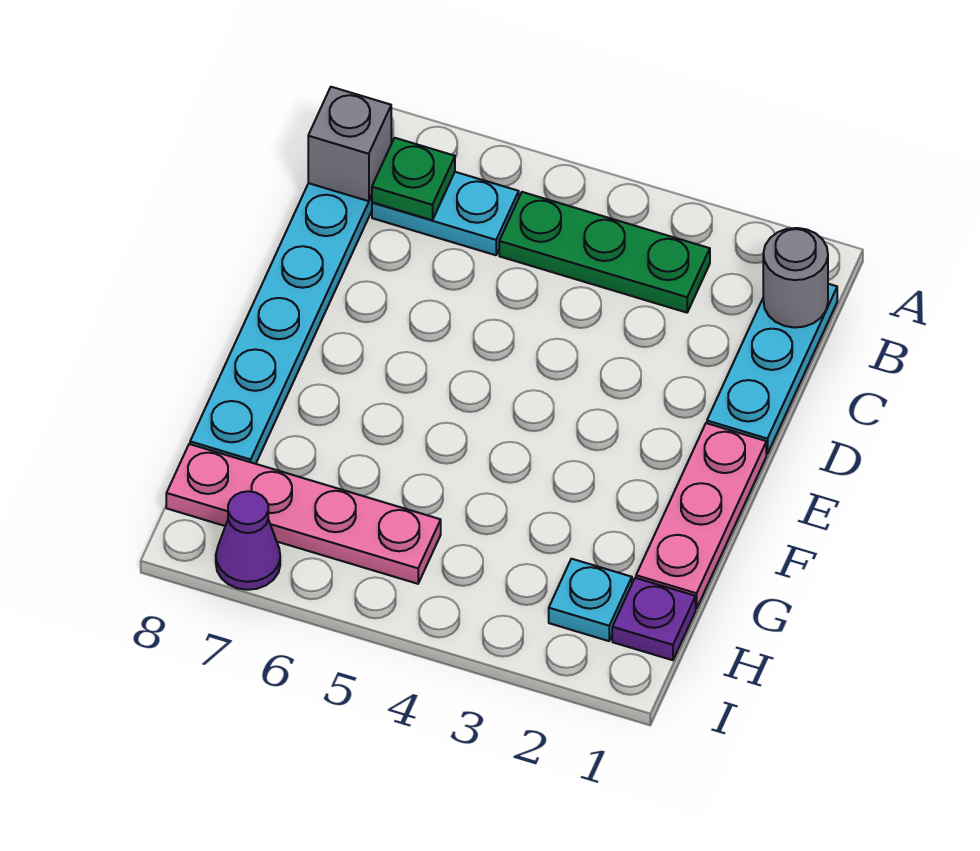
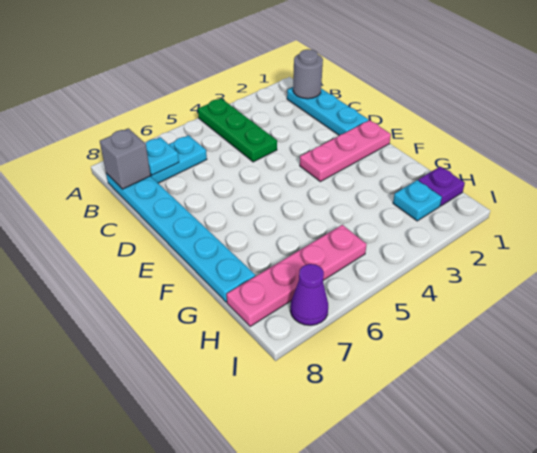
green 1x3 plate [499,192,710,313] -> green 1x3 plate turned to [198,98,277,162]
green 1x1 plate [372,138,455,220] -> cyan 1x1 plate [146,137,179,175]
pink 1x3 plate [636,423,766,609] -> pink 1x3 plate turned to [300,120,391,182]

